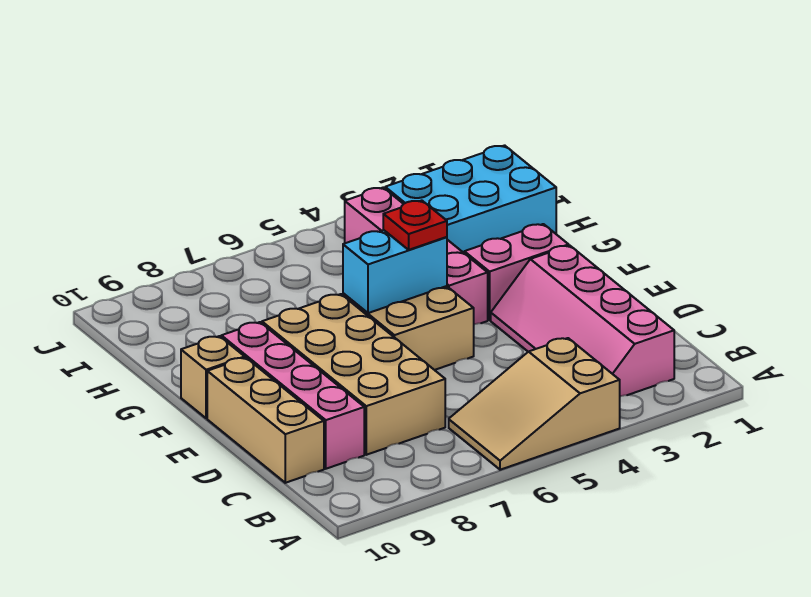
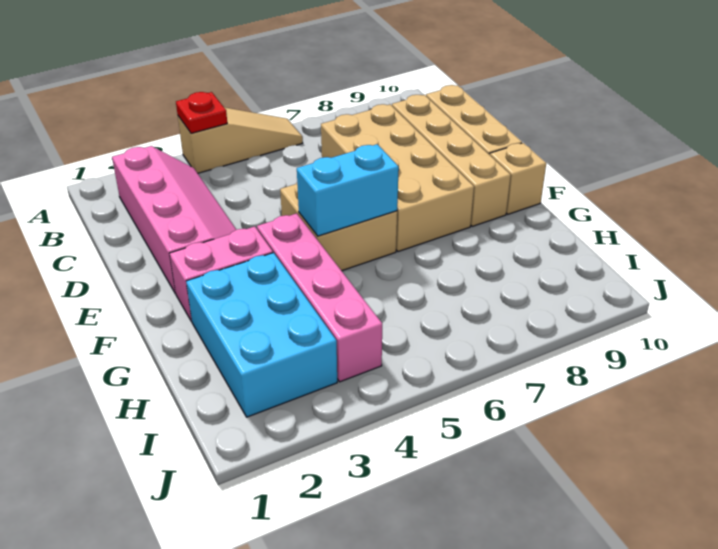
tan 2x3 slope [449,338,620,470] -> tan 1x3 slope [178,107,303,173]
pink 1x4 brick [221,322,364,469] -> tan 1x4 brick [392,95,511,227]
red 1x1 plate [383,201,447,250] -> red 1x1 plate moved to [176,92,227,133]
cyan 2x3 brick [385,145,556,253] -> cyan 2x3 brick turned to [186,253,337,417]

